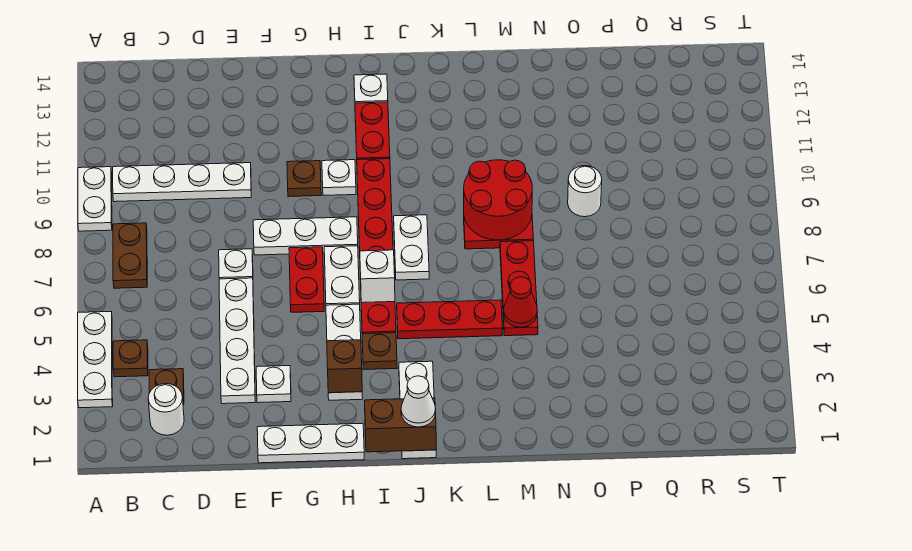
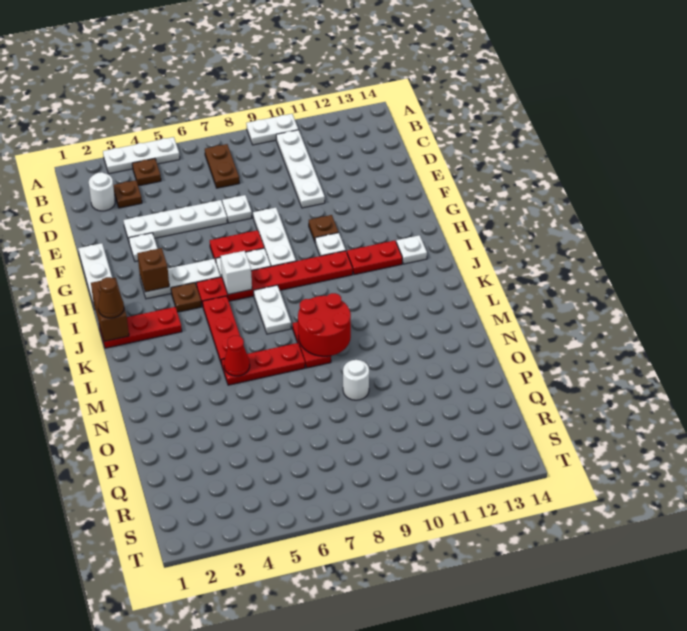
brown 1x2 plate [113,223,147,288] -> brown 1x2 plate turned to [205,144,239,188]
white 1x3 plate [399,361,436,459] -> red 1x3 plate [99,307,182,348]
white 1x1 cone [401,376,436,427] -> brown 1x1 cone [98,277,124,318]
white 1x2 plate [394,215,429,280] -> white 1x2 plate turned to [254,285,291,334]

